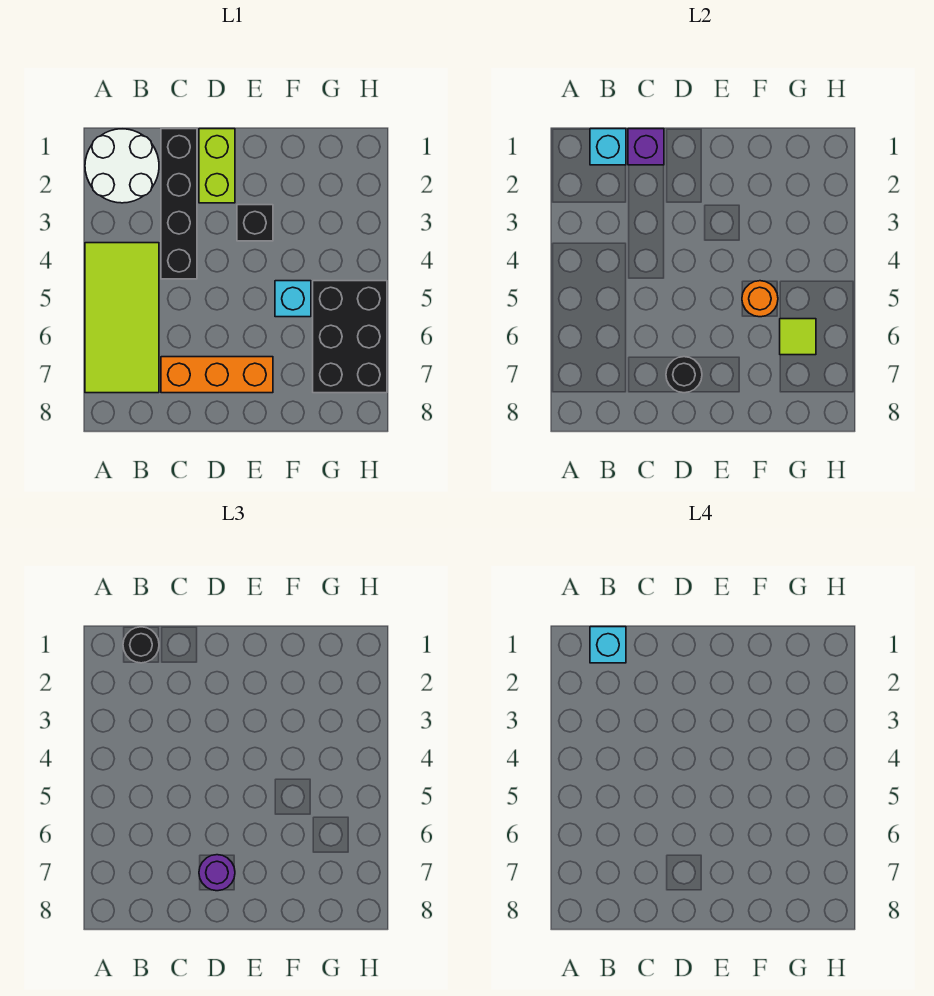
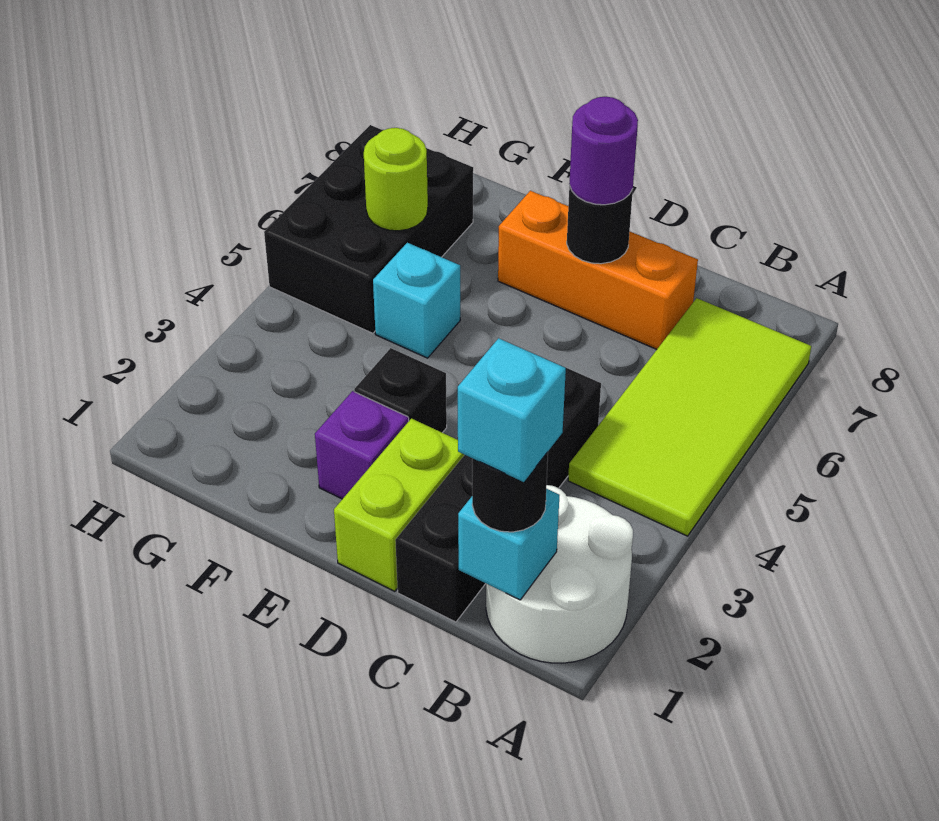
purple 1x1 brick [628,129,664,165] -> purple 1x1 brick moved to [315,391,409,499]
orange 1x1 round brick [742,281,778,317] -> none
lime 1x1 tile [780,319,816,355] -> lime 1x1 round brick [364,128,428,231]

